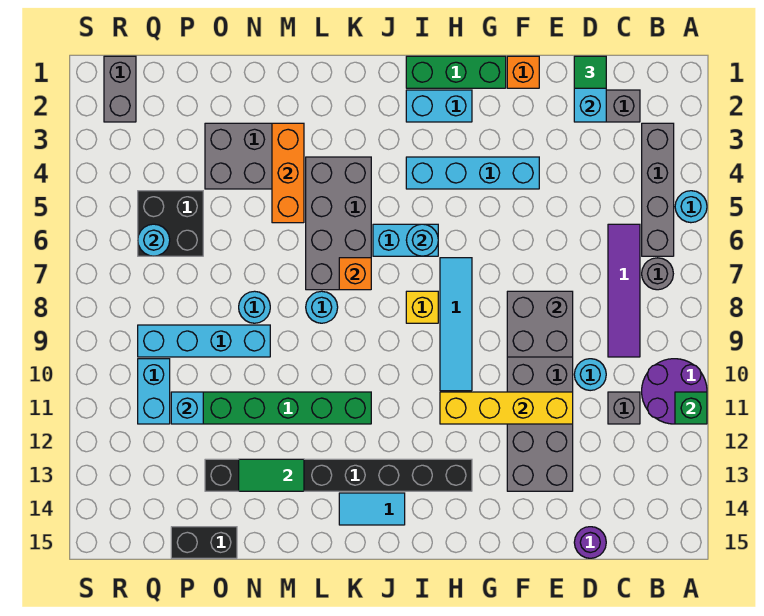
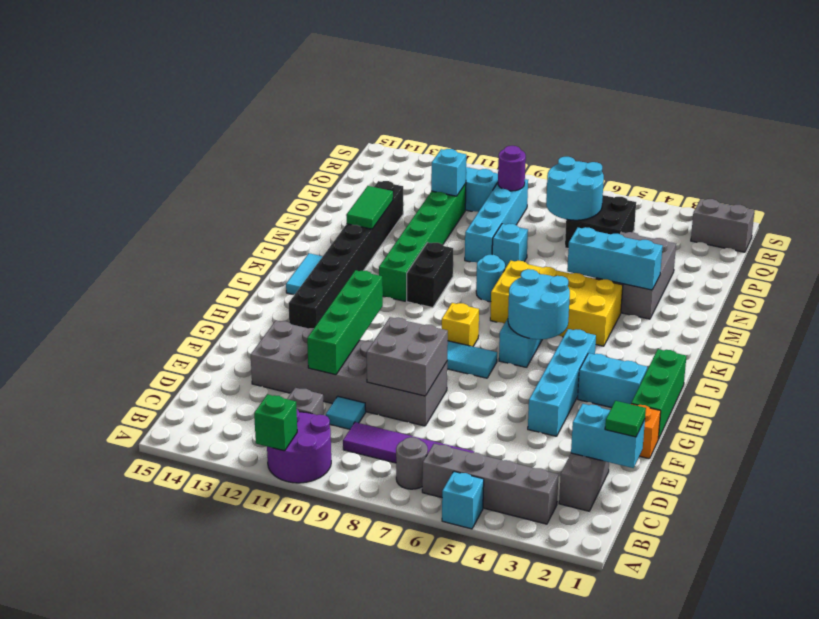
cyan 1x1 round brick [675,191,707,223] -> cyan 1x1 brick [442,472,484,529]
cyan 1x1 round brick [574,359,606,391] -> cyan 1x1 tile [326,396,366,429]
purple 1x1 round brick [574,527,606,558] -> purple 1x1 round brick moved to [498,146,526,191]
yellow 1x4 brick [440,392,573,424] -> green 1x4 brick [307,270,383,375]
cyan 1x2 brick [406,90,472,122] -> cyan 1x2 brick turned to [578,353,647,408]
cyan 1x1 round brick [406,224,438,256] -> cyan 2x2 round brick [508,269,570,339]
grey 2x4 brick [306,157,371,290] -> yellow 2x4 brick [490,261,623,346]
orange 1x1 brick [339,258,371,290] -> none
orange 1x3 brick [272,123,304,223] -> cyan 1x3 brick [567,227,663,290]
cyan 1x1 round brick [239,291,270,323] -> cyan 1x1 brick [492,224,528,268]
black 1x2 brick [171,527,237,558] -> black 1x2 brick moved to [407,242,453,308]
cyan 1x1 round brick [138,224,170,256] -> cyan 2x2 round brick [546,157,604,220]

